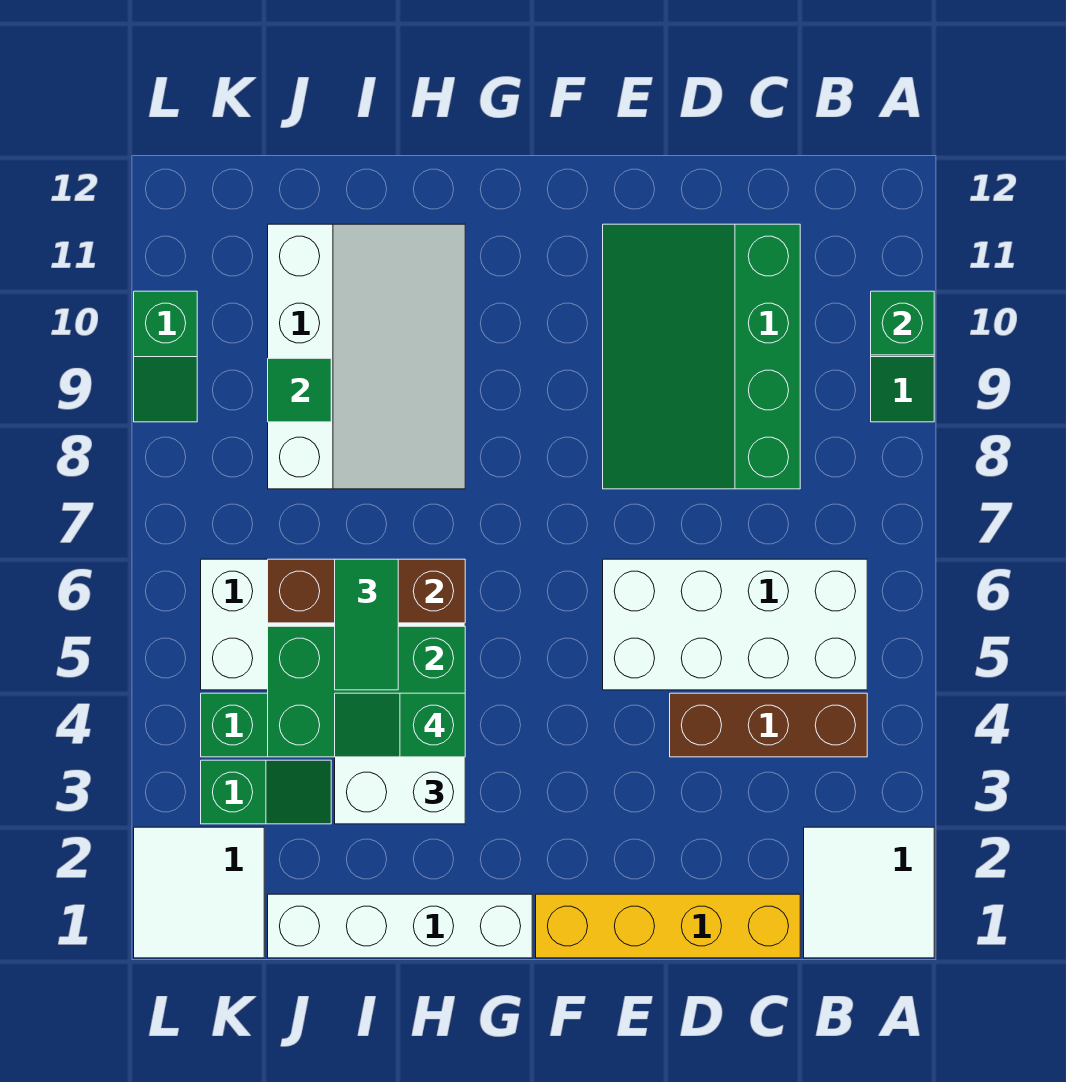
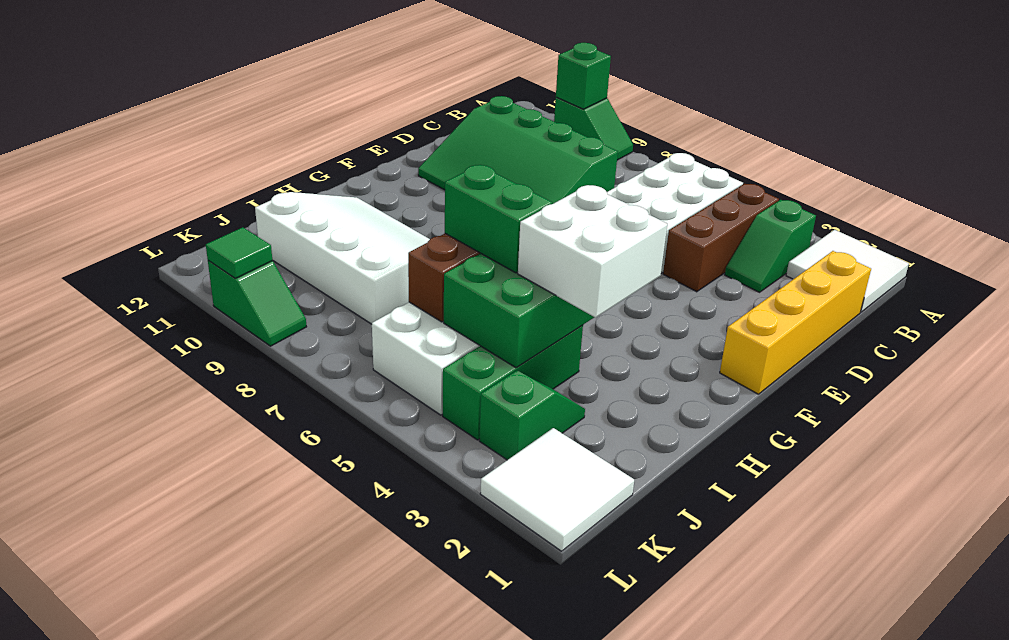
white 1x4 brick [268,894,532,958] -> none
green 1x2 slope [335,693,465,757] -> green 1x2 slope moved to [725,200,816,292]
green 1x2 tile [335,559,398,690] -> green 1x2 brick [445,165,552,273]
green 1x1 tile [268,358,331,422] -> green 1x1 tile moved to [206,227,272,278]

